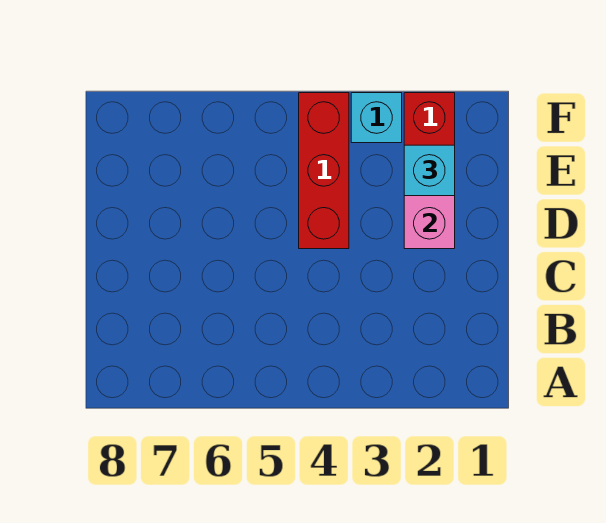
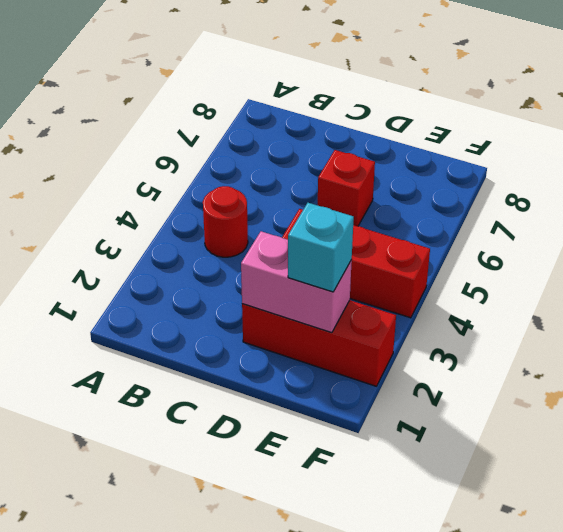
none -> red 1x1 round brick [203,186,248,257]
none -> red 1x1 brick [318,150,375,226]
cyan 1x1 brick [351,93,402,143] -> none

